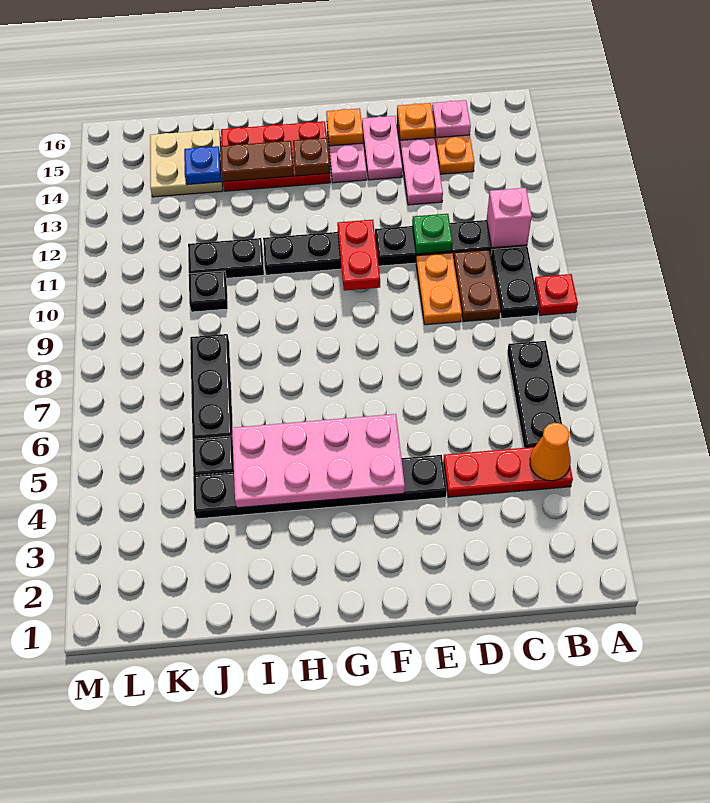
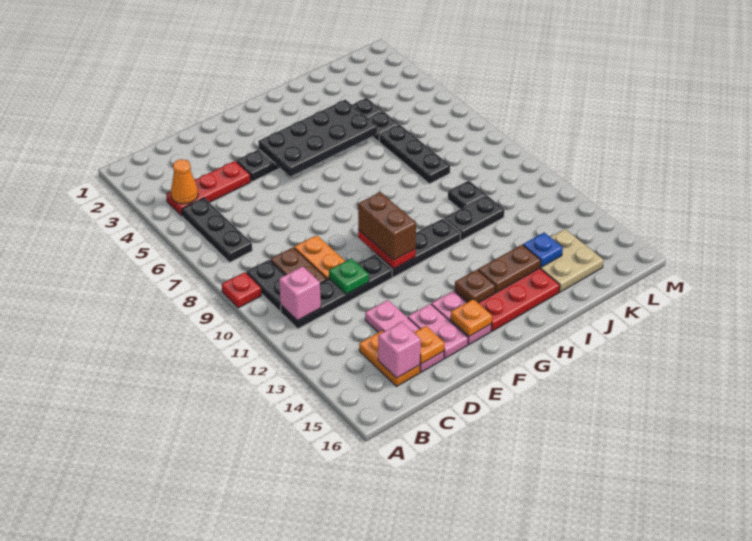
pink 1x1 plate [432,100,471,138] -> pink 1x1 brick [378,322,421,378]
pink 2x4 plate [232,414,405,508] -> black 2x4 plate [258,100,377,177]
none -> brown 1x2 brick [358,192,416,260]

